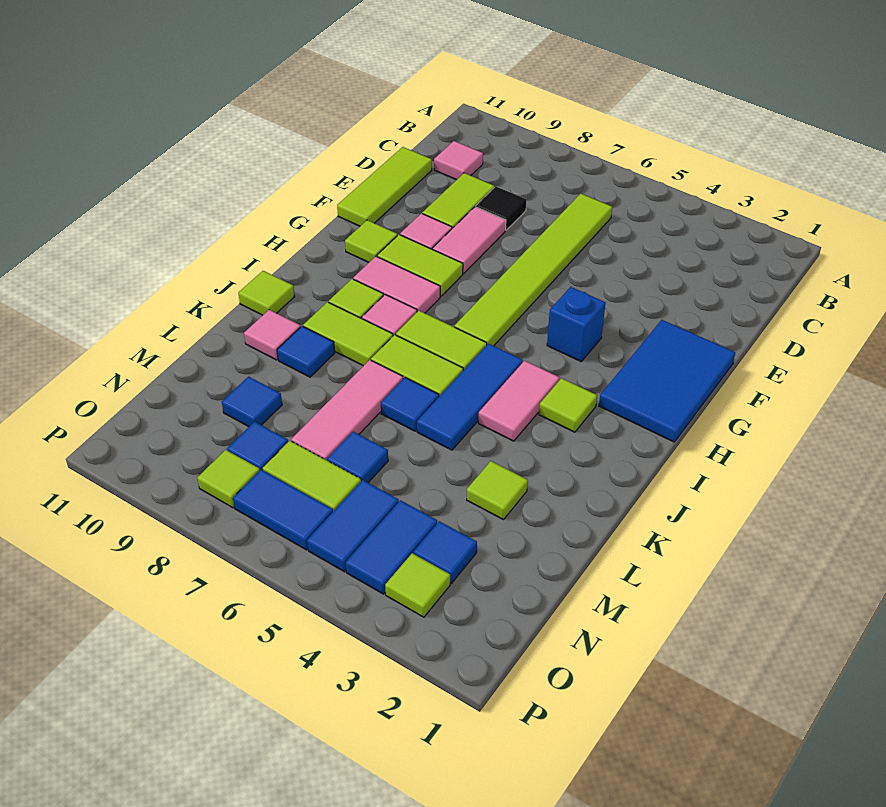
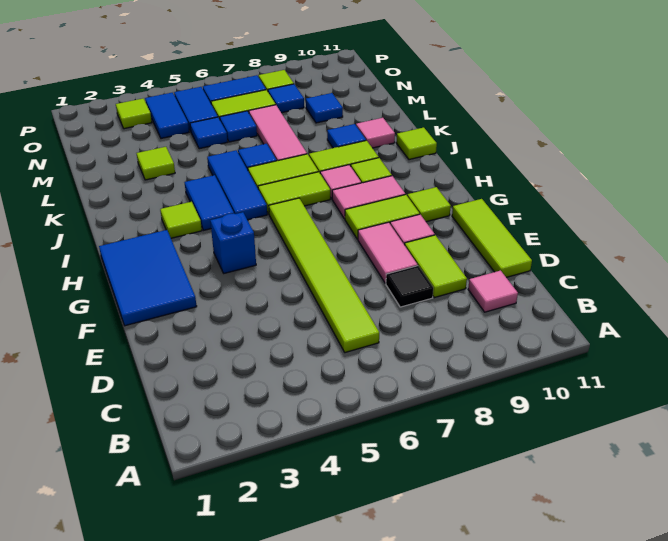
pink 1x2 tile [478,361,559,441] -> blue 1x2 tile [184,175,234,230]
blue 1x1 tile [413,521,477,584] -> blue 1x1 tile moved to [190,117,228,149]

